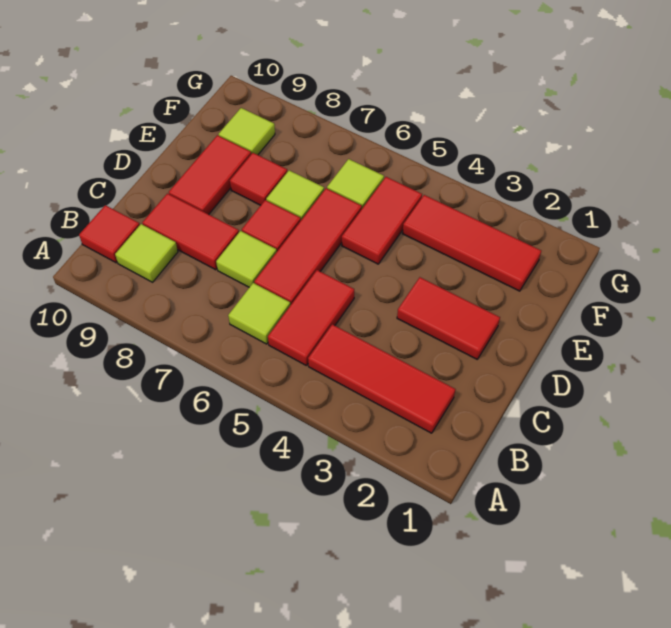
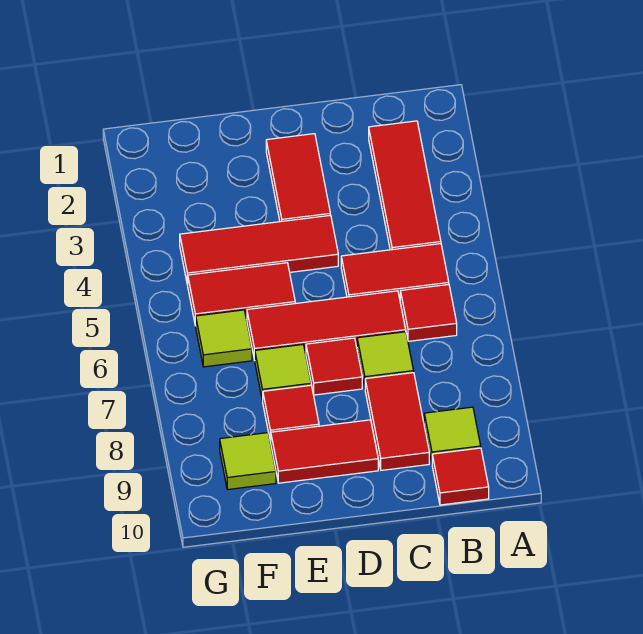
lime 1x1 tile [228,283,290,344] -> red 1x1 tile [400,285,457,341]
red 1x3 tile [403,195,541,291] -> red 1x3 tile turned to [180,215,338,285]

